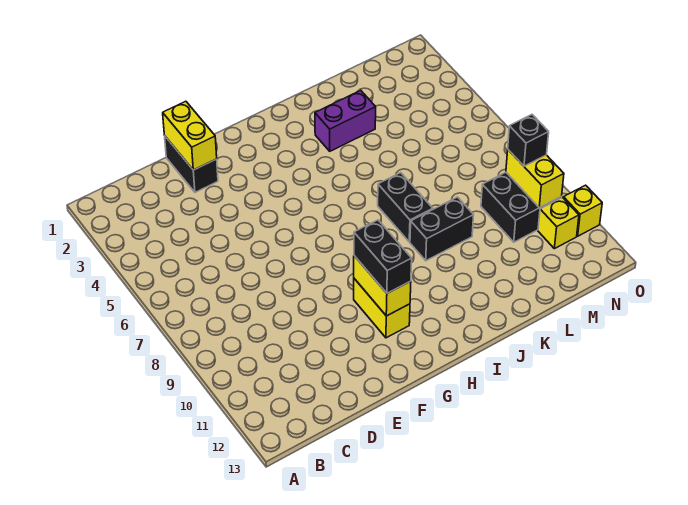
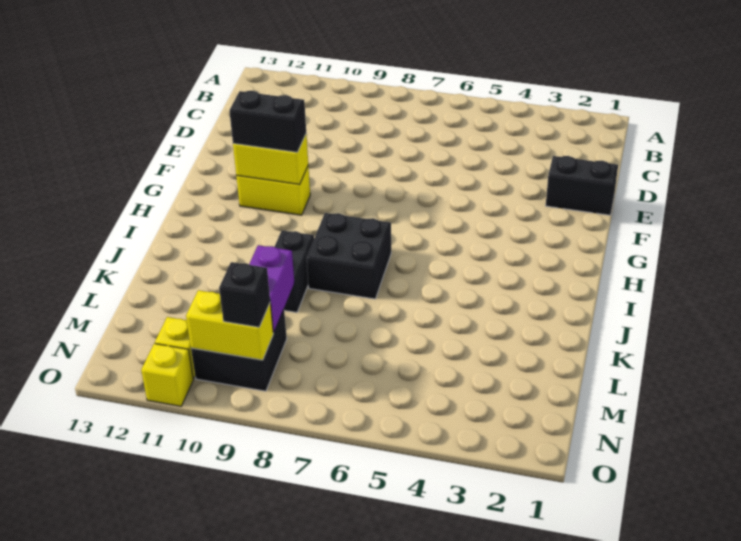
yellow 1x2 brick [163,101,217,170] -> none
purple 1x2 brick [315,90,376,151] -> purple 1x2 brick moved to [249,245,294,333]
black 1x2 brick [378,173,433,242] -> black 2x2 brick [307,213,391,299]

